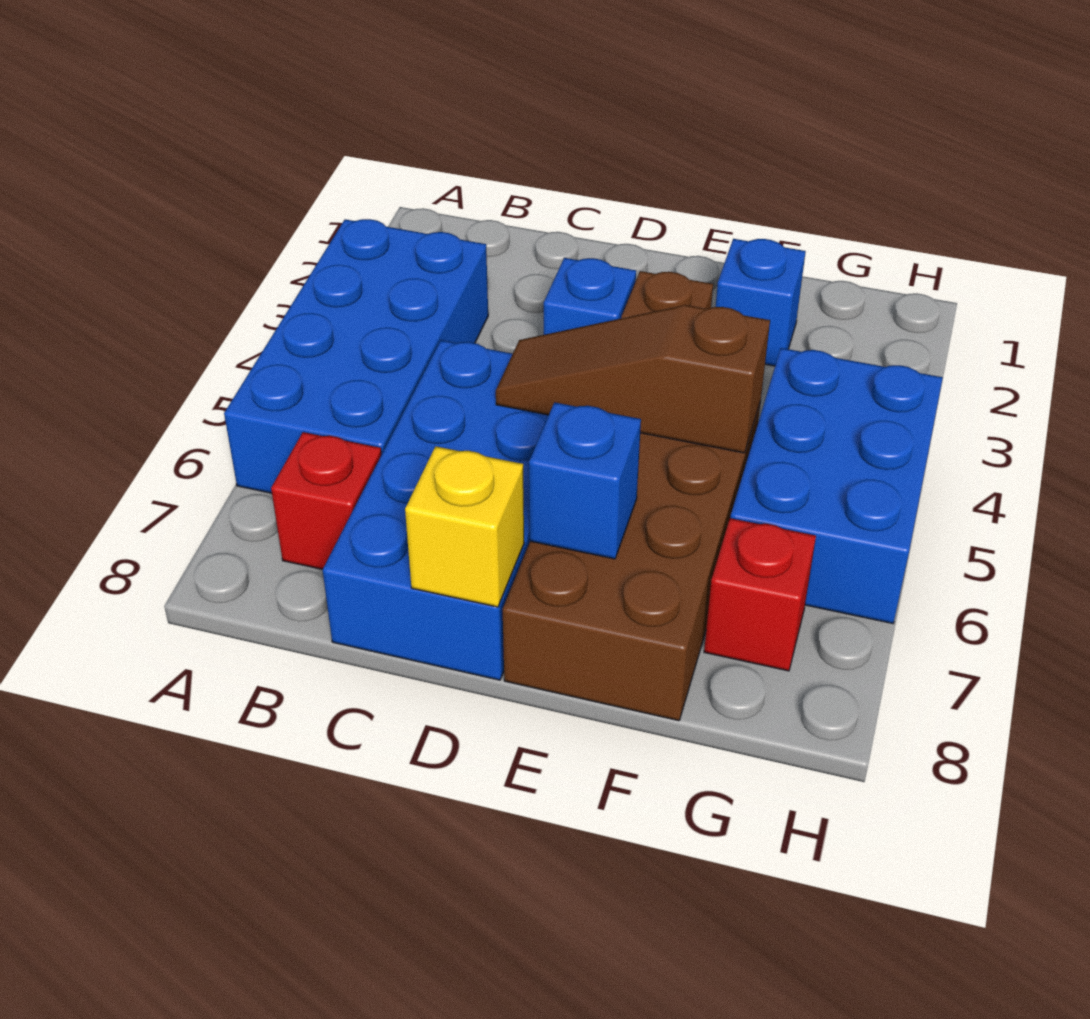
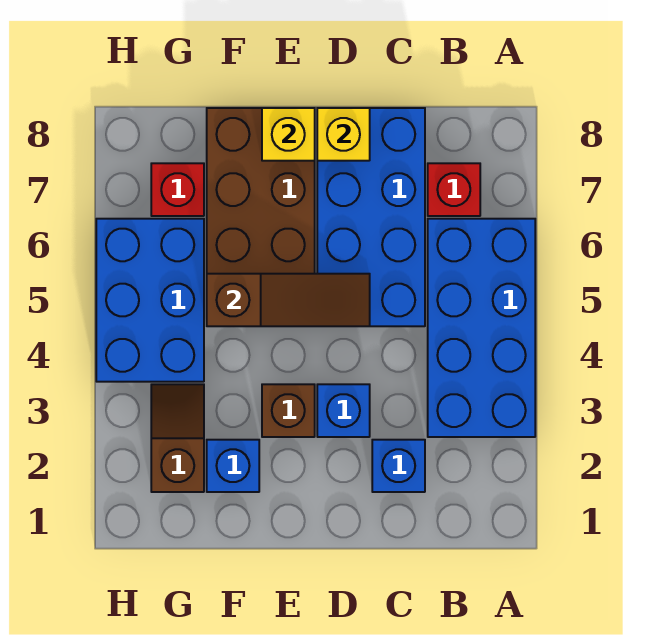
blue 1x1 brick [529,402,641,559] -> blue 1x1 brick moved to [372,440,425,492]
none -> yellow 1x1 brick [262,108,315,161]
none -> brown 1x2 slope [151,384,204,492]

